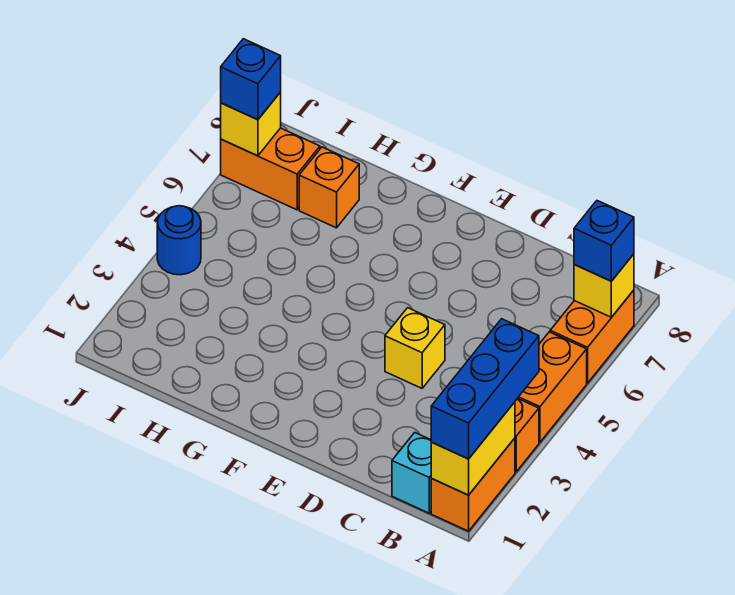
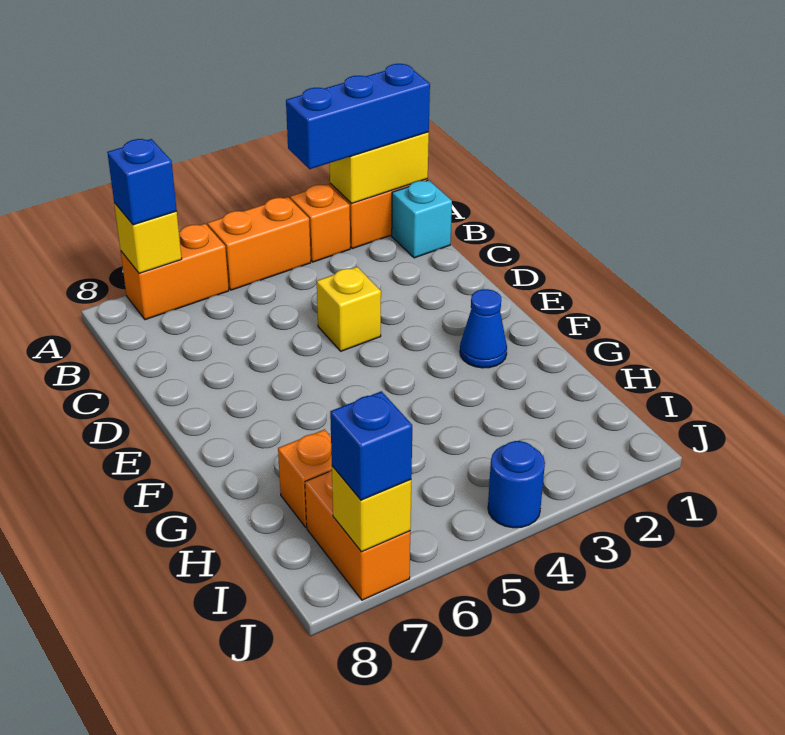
none -> blue 1x1 cone [460,289,507,368]

